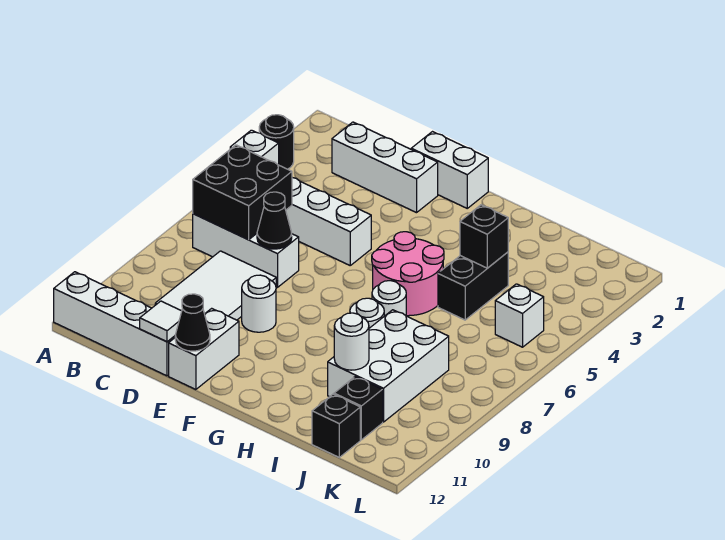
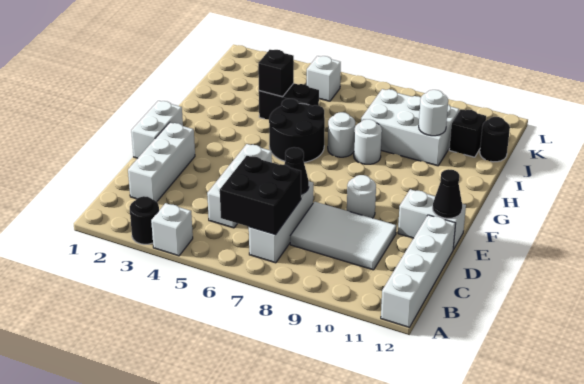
white 1x1 tile [140,301,182,342] -> none
pink 2x2 round brick [372,232,444,316] -> black 2x2 round brick [269,99,325,162]
black 1x1 brick [312,394,360,457] -> black 1x1 round brick [480,117,510,162]

